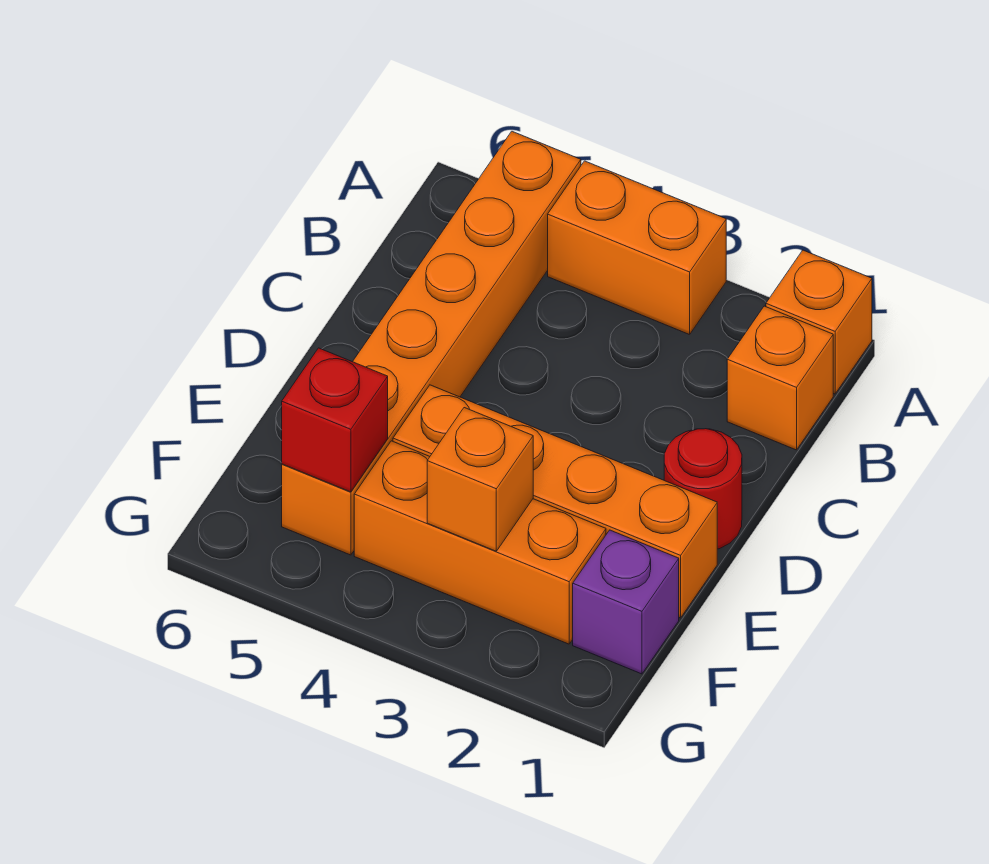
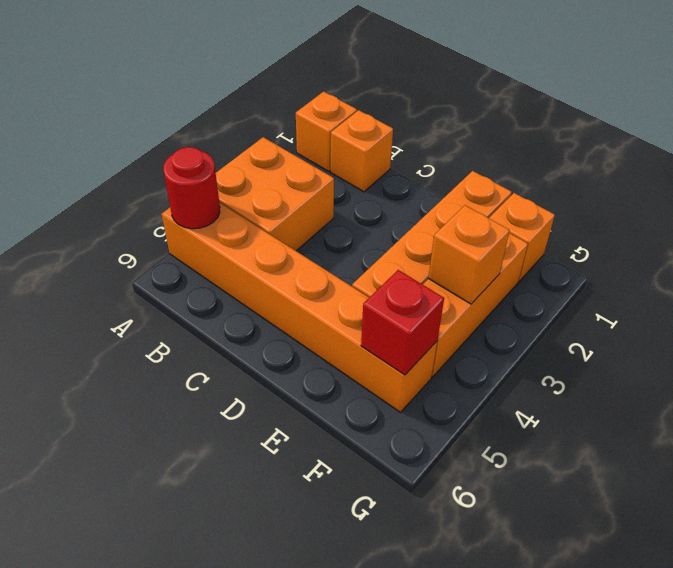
orange 1x2 brick [548,161,726,335] -> orange 2x2 brick [216,137,334,251]
red 1x1 round brick [664,429,742,549] -> red 1x1 round brick moved to [163,147,220,229]
purple 1x1 brick [573,530,679,674] -> orange 1x1 brick [489,193,555,281]

